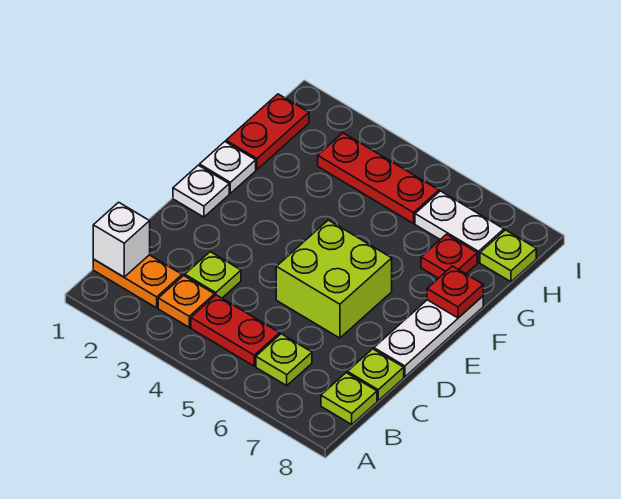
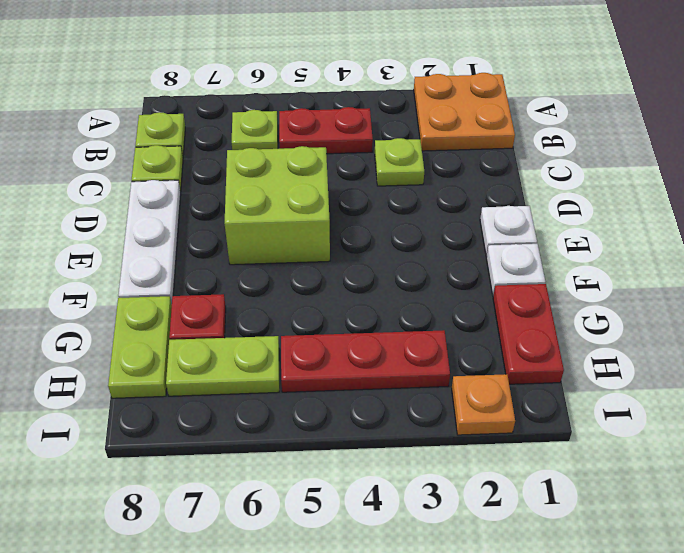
orange 1x2 plate [93,255,182,308] -> orange 2x2 plate [414,73,515,151]
white 1x1 brick [93,202,150,277] -> none
orange 1x1 plate [158,275,215,327] -> orange 1x1 plate moved to [452,374,515,435]
red 1x1 plate [427,266,483,318] -> none
white 1x2 plate [415,191,504,262] -> lime 1x2 plate [166,336,279,396]
lime 1x1 plate [480,230,536,282] -> lime 1x2 plate [108,296,172,398]

